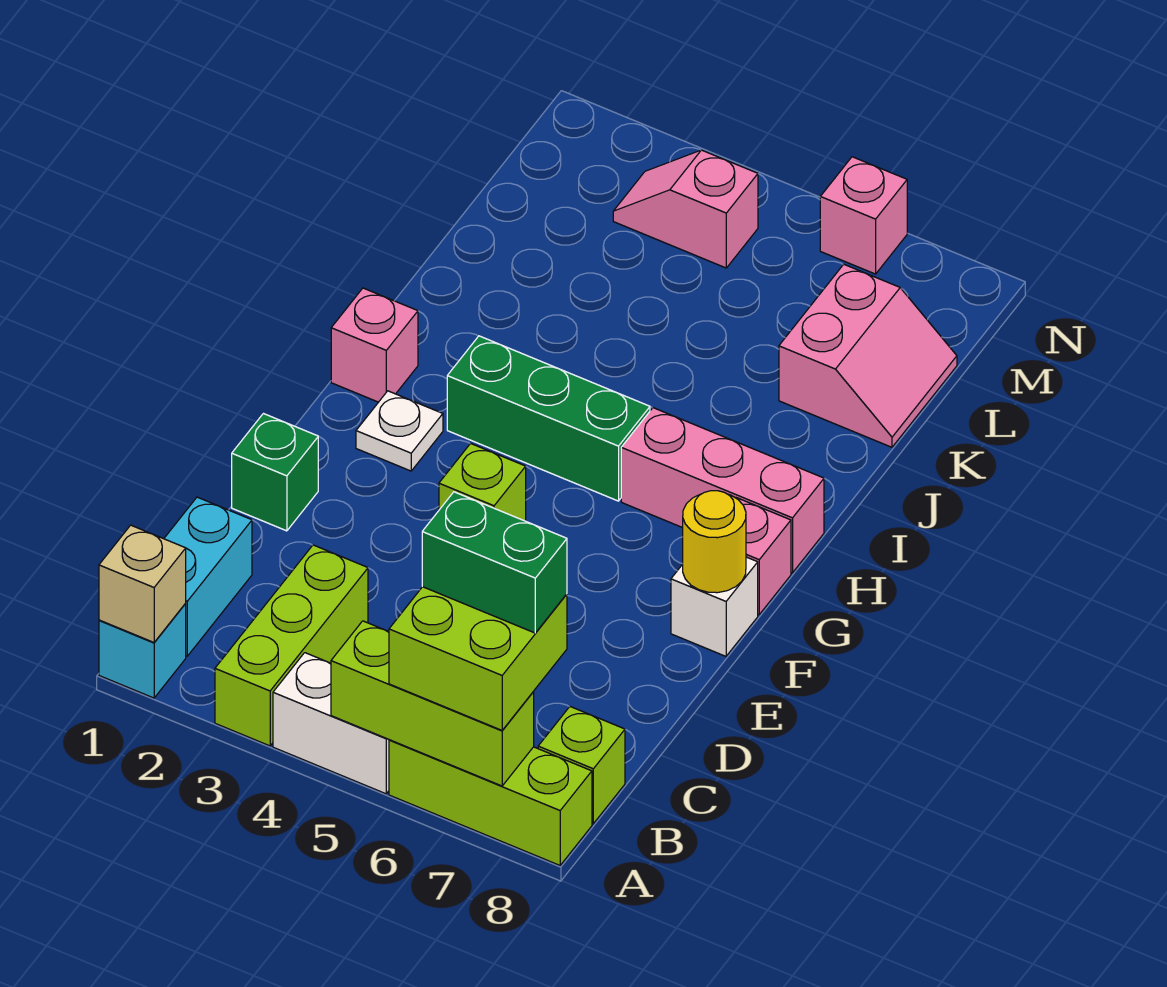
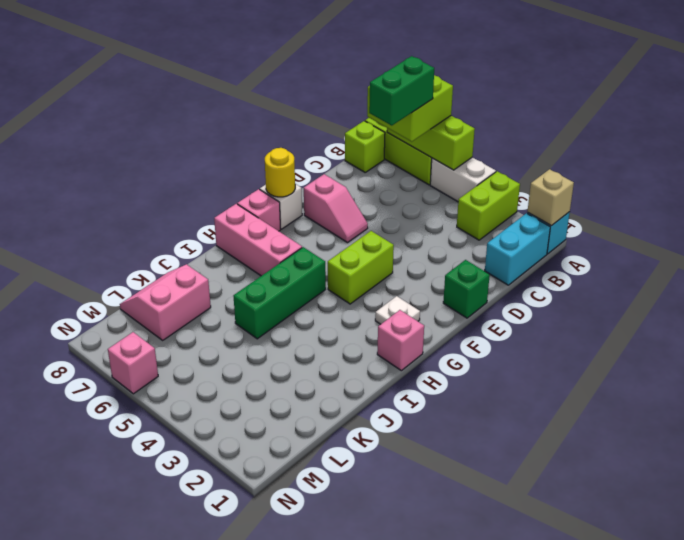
lime 1x3 brick [215,545,368,746] -> lime 1x2 brick [457,171,520,240]
green 1x2 brick [422,492,567,633] -> green 1x2 brick turned to [369,56,434,126]
lime 1x1 brick [439,443,526,521] -> lime 1x2 brick [328,231,394,304]
green 1x3 brick [447,336,650,501] -> green 1x3 brick turned to [234,247,326,339]
pink 1x2 slope [613,150,758,268] -> pink 1x2 slope moved to [304,174,368,243]

